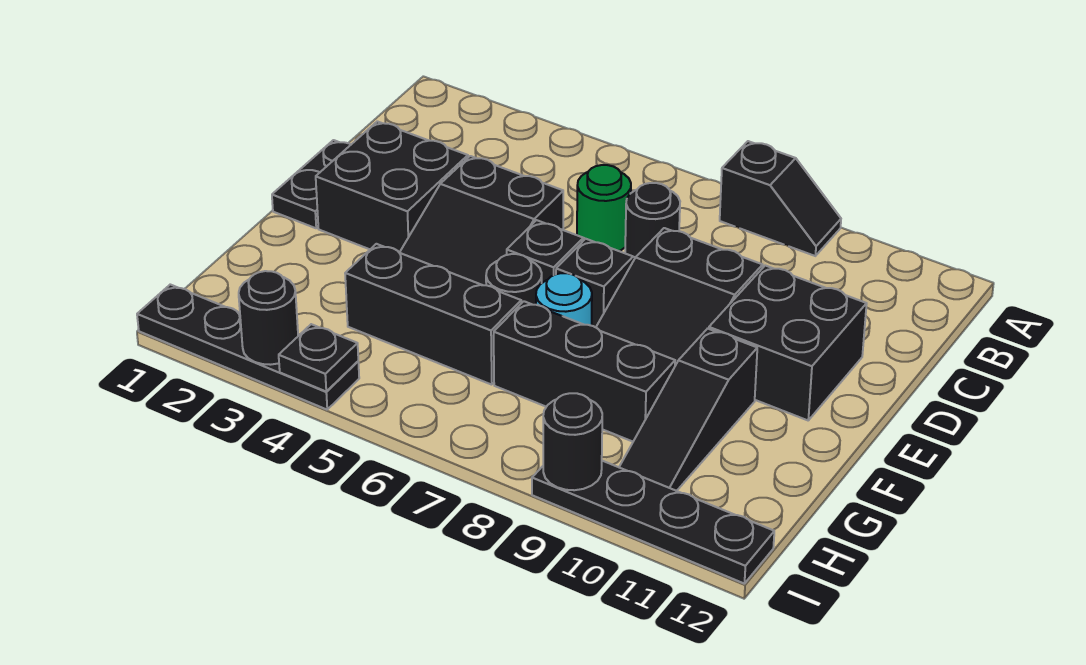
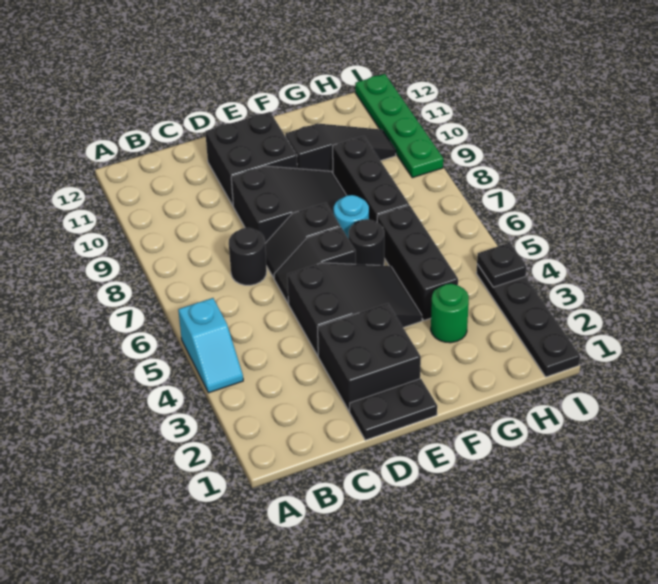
none -> cyan 1x2 slope [178,298,243,393]
black 1x2 slope [720,141,841,256] -> none
green 1x1 round brick [577,165,631,251] -> green 1x1 round brick moved to [431,284,469,343]
black 1x1 round brick [239,271,298,365] -> none
black 1x4 plate [532,461,774,584] -> green 1x4 plate [355,74,443,178]
black 1x1 round brick [543,393,602,490] -> none

